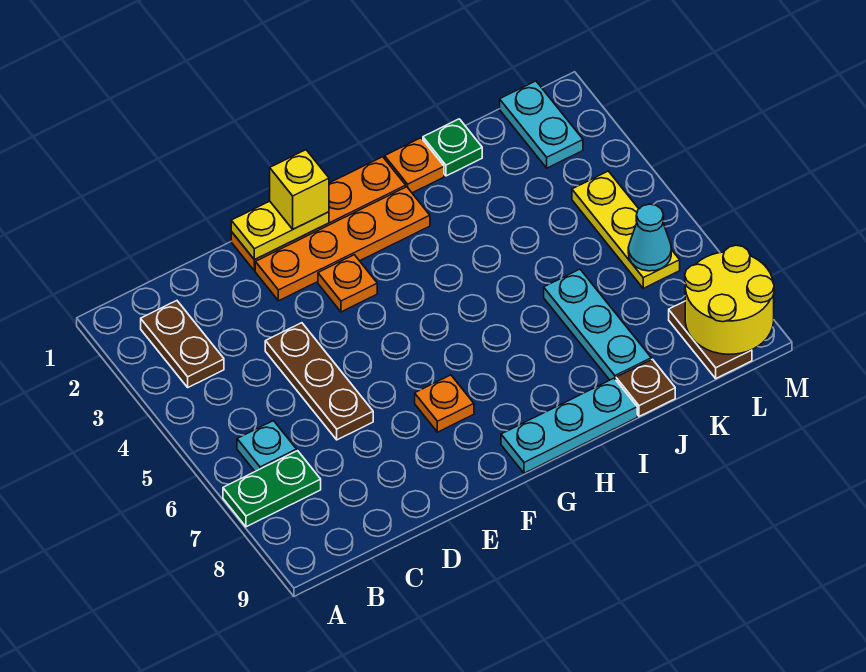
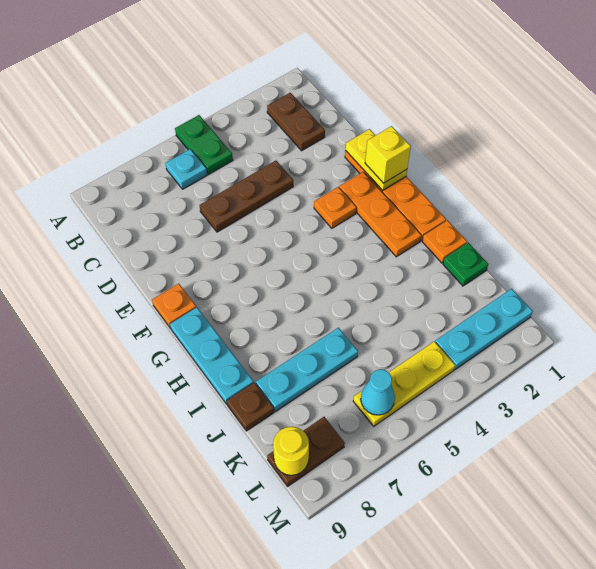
green 1x2 plate [223,451,321,527] -> green 1x2 plate moved to [175,115,233,174]
brown 1x2 plate [141,301,224,387] -> brown 1x2 plate turned to [267,93,325,151]
orange 1x4 plate [255,187,430,301] -> orange 1x3 plate [339,172,421,257]
orange 1x1 plate [415,375,474,432] -> orange 1x1 plate moved to [152,284,196,328]
cyan 1x2 plate [500,81,583,168] -> cyan 1x3 plate [435,289,533,370]
yellow 2x2 round brick [685,245,774,354] -> yellow 1x1 round brick [273,427,309,475]

